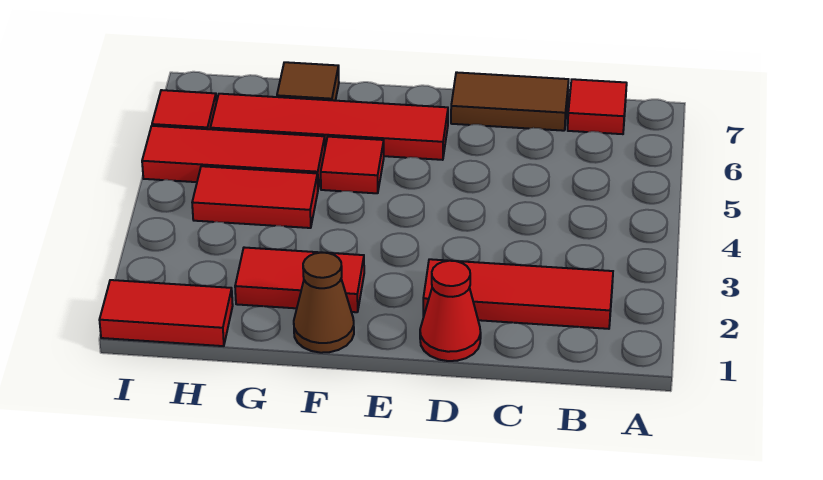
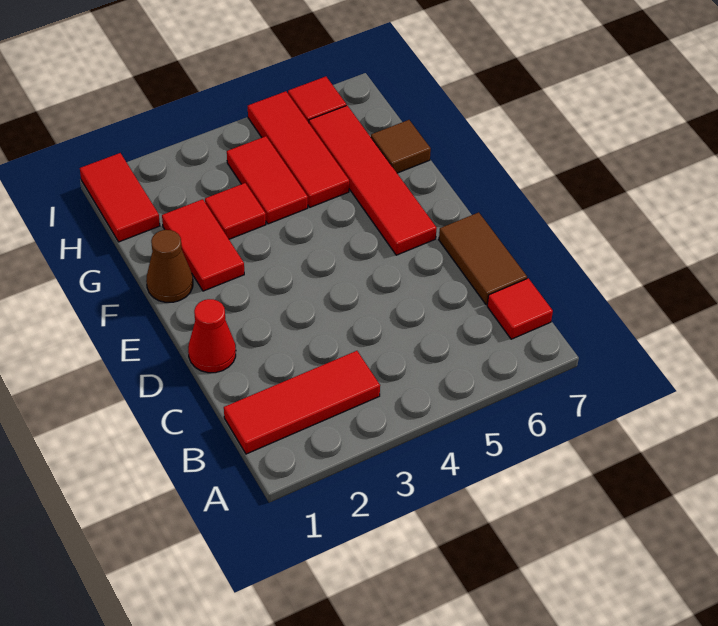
red 1x3 tile [423,259,613,329] -> red 1x3 tile turned to [224,351,380,454]
red 1x1 tile [321,137,384,193] -> red 1x1 tile moved to [205,183,266,239]

